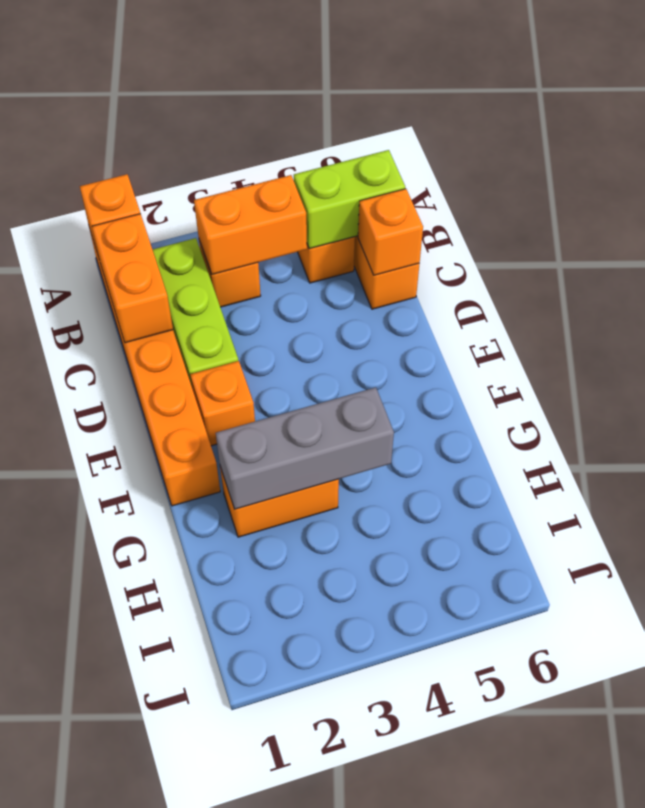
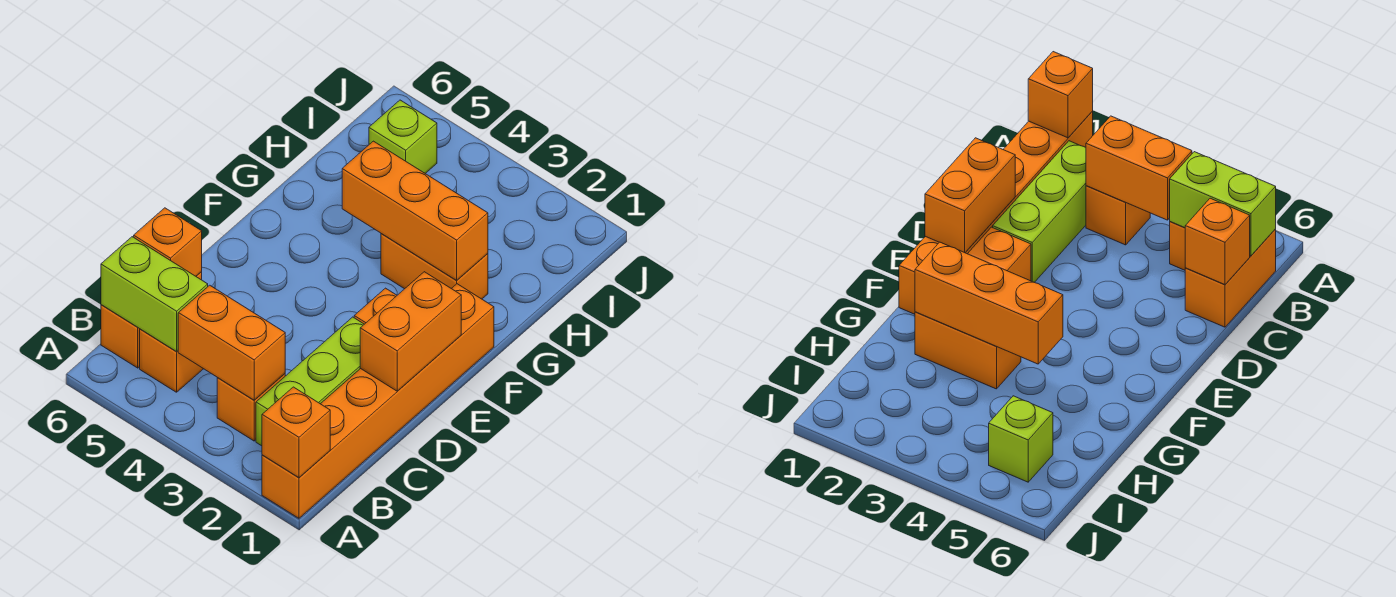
orange 1x2 brick [92,214,173,343] -> orange 1x2 brick moved to [360,272,461,391]
grey 1x3 brick [216,387,394,509] -> orange 1x3 brick [342,141,488,281]
none -> lime 1x1 brick [369,100,437,174]

